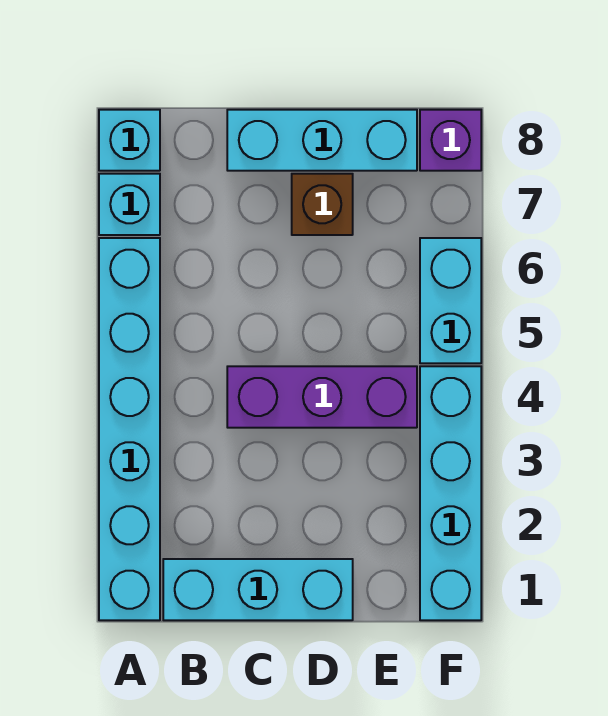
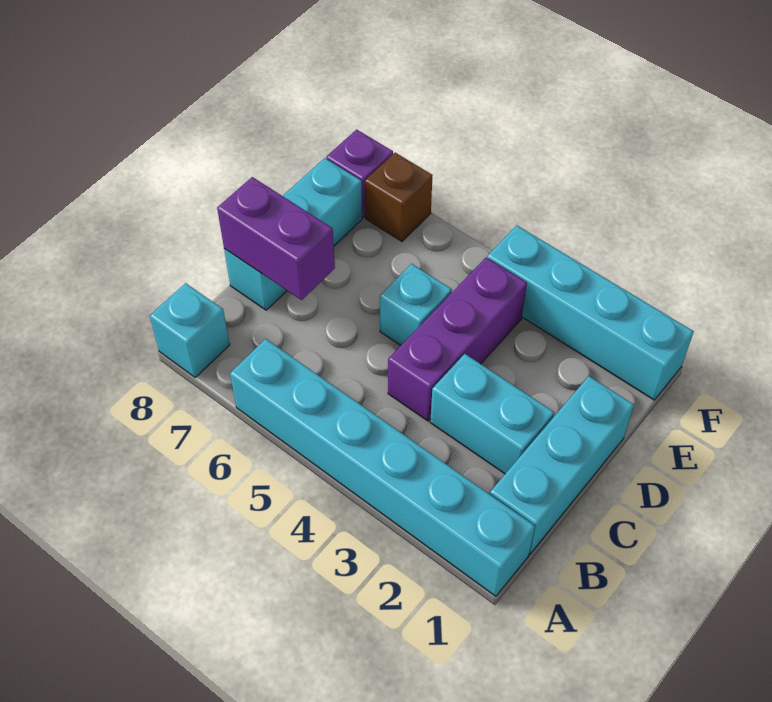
cyan 1x1 brick [99,174,160,235] -> cyan 1x1 brick moved to [380,264,452,345]
none -> purple 1x2 brick [217,177,335,300]
brown 1x1 brick [292,174,353,235] -> brown 1x1 brick moved to [365,153,433,241]
cyan 1x2 brick [420,238,481,363] -> cyan 1x2 brick moved to [430,354,554,474]

